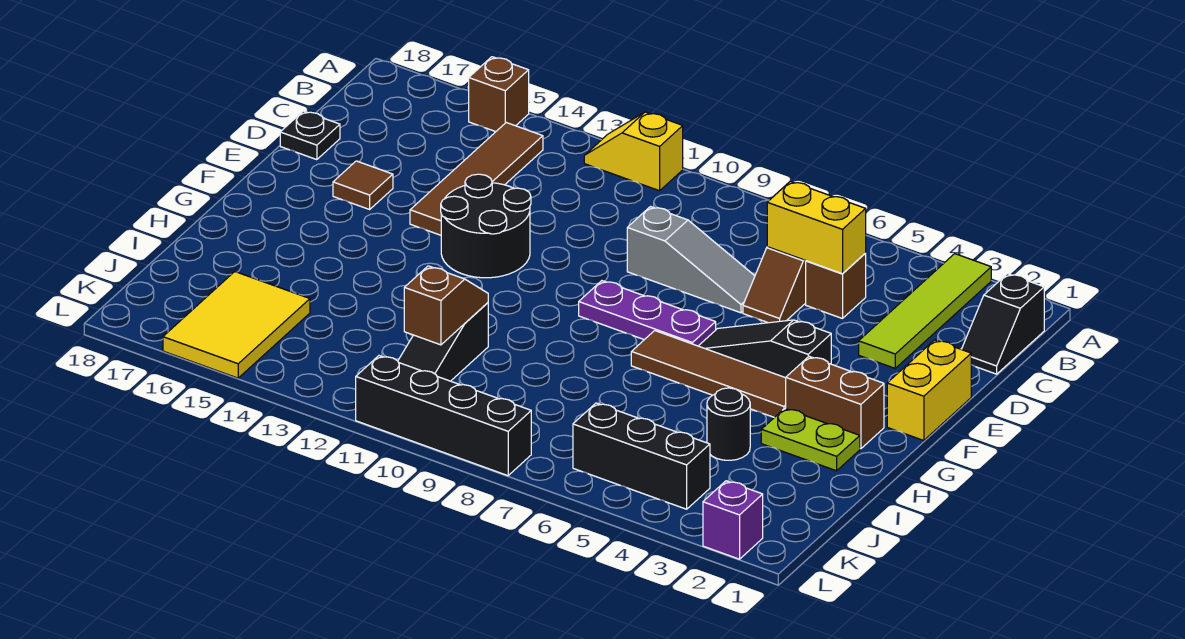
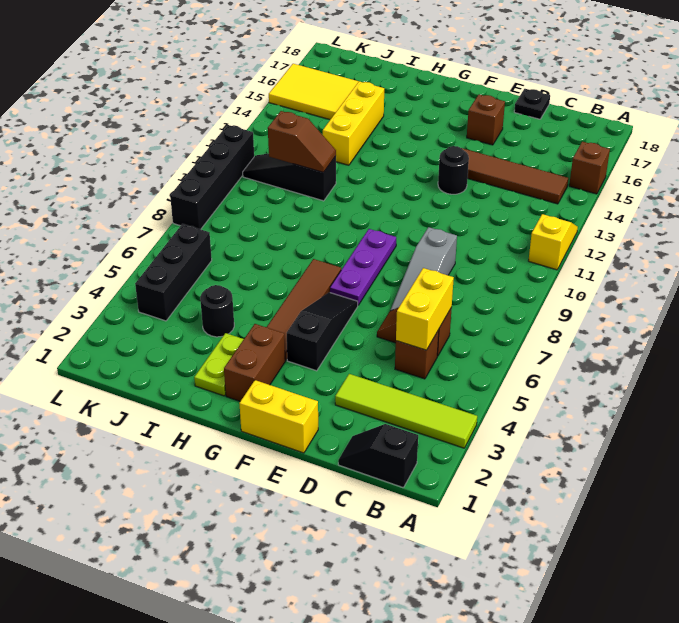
black 2x2 round brick [441,174,531,278] -> black 1x1 round brick [438,146,469,194]
brown 1x1 tile [333,161,393,209] -> brown 1x1 brick [467,95,505,145]
none -> yellow 1x3 brick [323,81,384,165]
purple 1x1 brick [703,481,763,559] -> none

